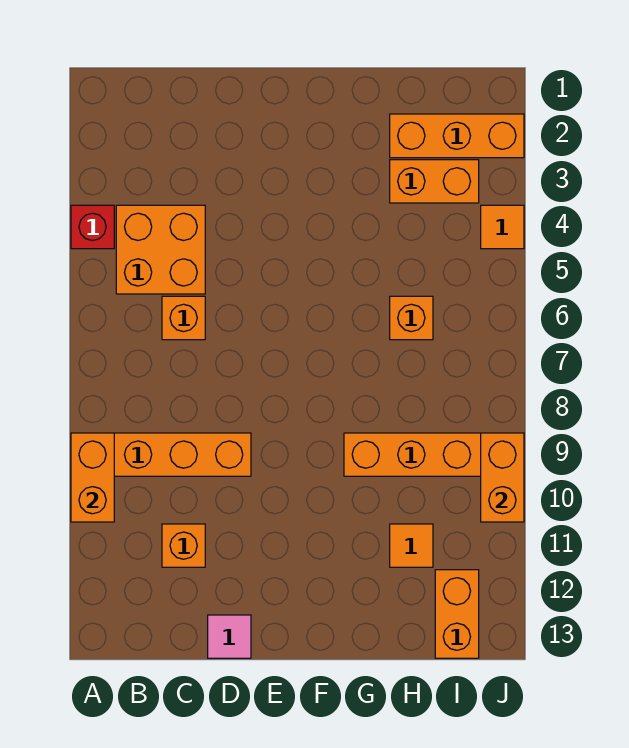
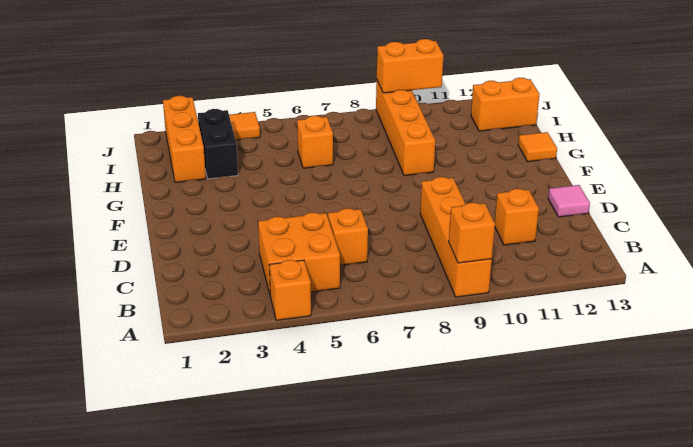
red 1x1 brick [71,205,114,249] -> orange 1x1 brick [269,260,311,320]
orange 1x2 brick [71,433,114,522] -> orange 1x1 brick [449,203,495,263]
orange 1x2 brick [390,160,479,203] -> black 1x2 brick [198,109,238,179]
orange 1x1 tile [390,524,433,567] -> orange 1x1 tile moved to [518,132,557,162]

